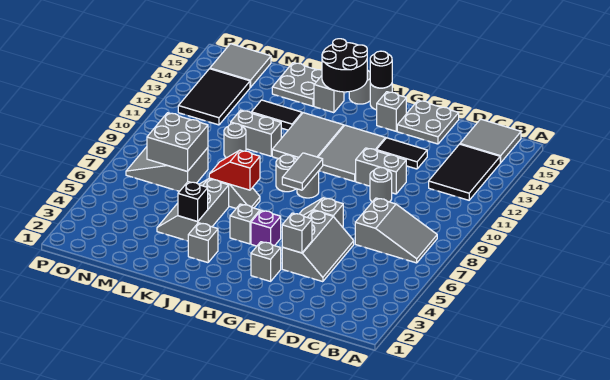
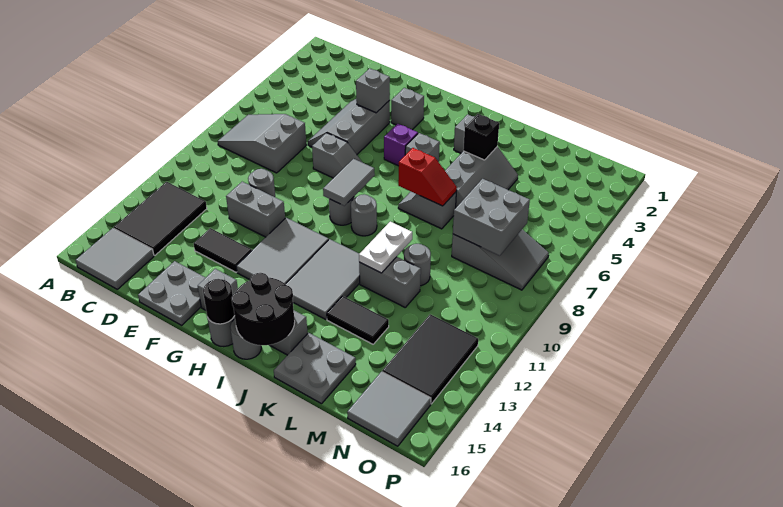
none -> white 1x2 plate [359,222,412,273]

